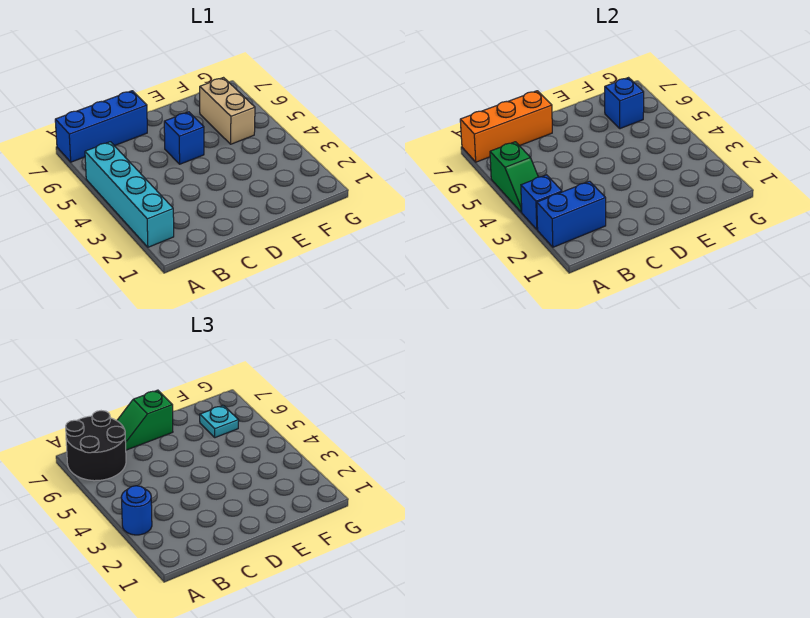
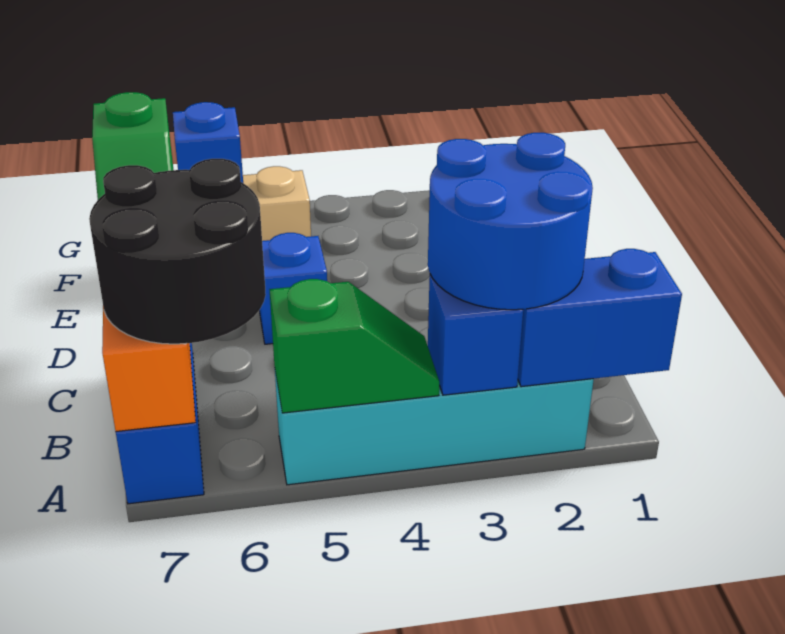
blue 1x2 brick [537,181,606,247] -> blue 1x2 brick turned to [518,249,682,387]
blue 1x1 round brick [121,486,152,535] -> blue 2x2 round brick [428,133,593,310]
cyan 1x1 plate [200,405,239,438] -> none

